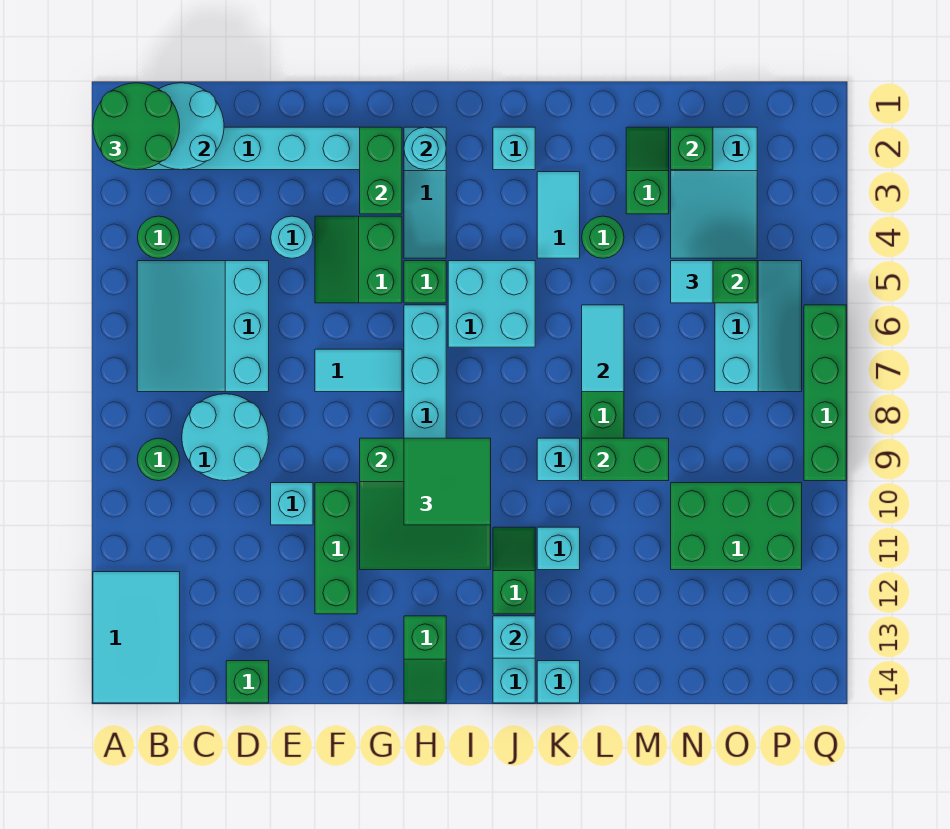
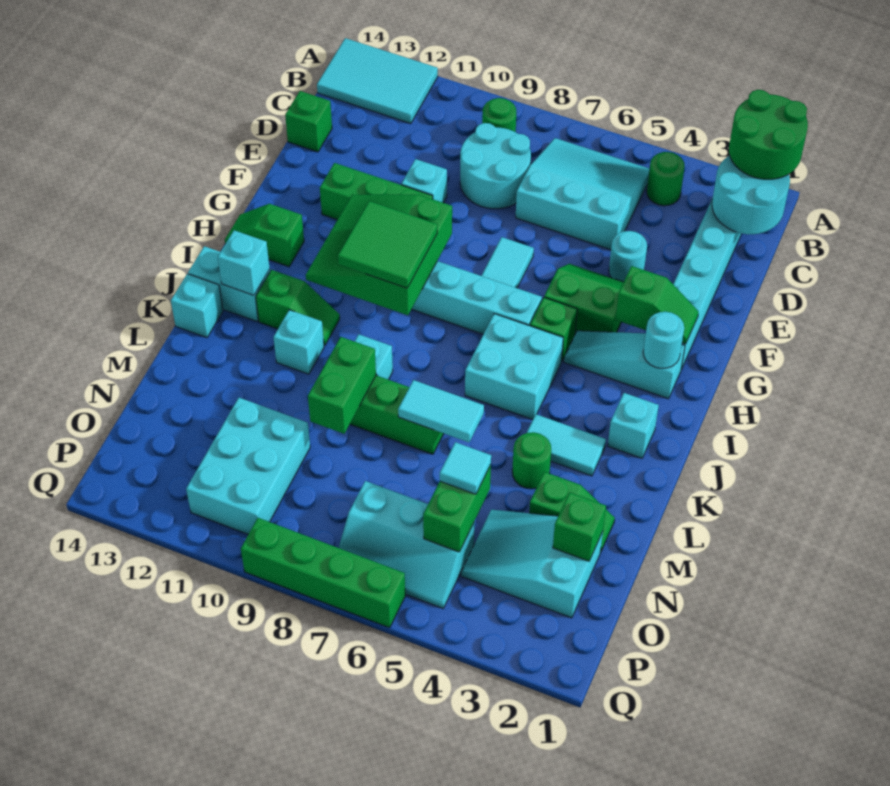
green 1x2 brick [360,127,402,214] -> green 1x2 slope [615,266,699,344]
green 2x3 brick [671,483,802,570] -> cyan 2x3 brick [186,398,310,534]

